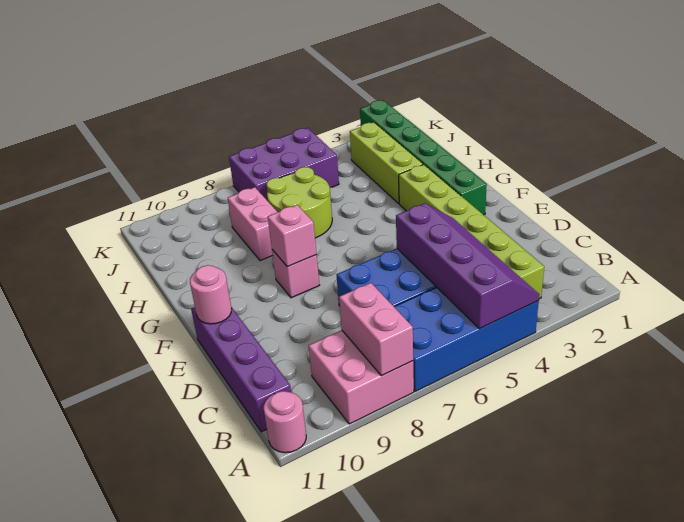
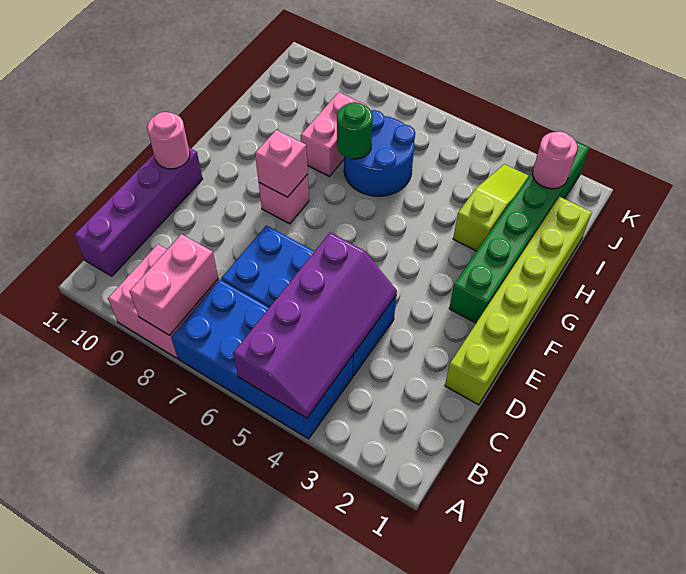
pink 1x1 round brick [264,391,306,453] -> pink 1x1 round brick moved to [533,131,577,189]
lime 1x6 brick [399,164,544,299] -> lime 1x6 brick moved to [445,197,592,405]
lime 1x3 brick [350,122,423,203] -> lime 1x3 slope [453,164,529,251]
lime 2x2 round brick [267,167,332,238] -> blue 2x2 round brick [344,110,415,196]
none -> green 1x1 round brick [337,102,373,159]
purple 2x3 brick [229,128,339,201] -> none

